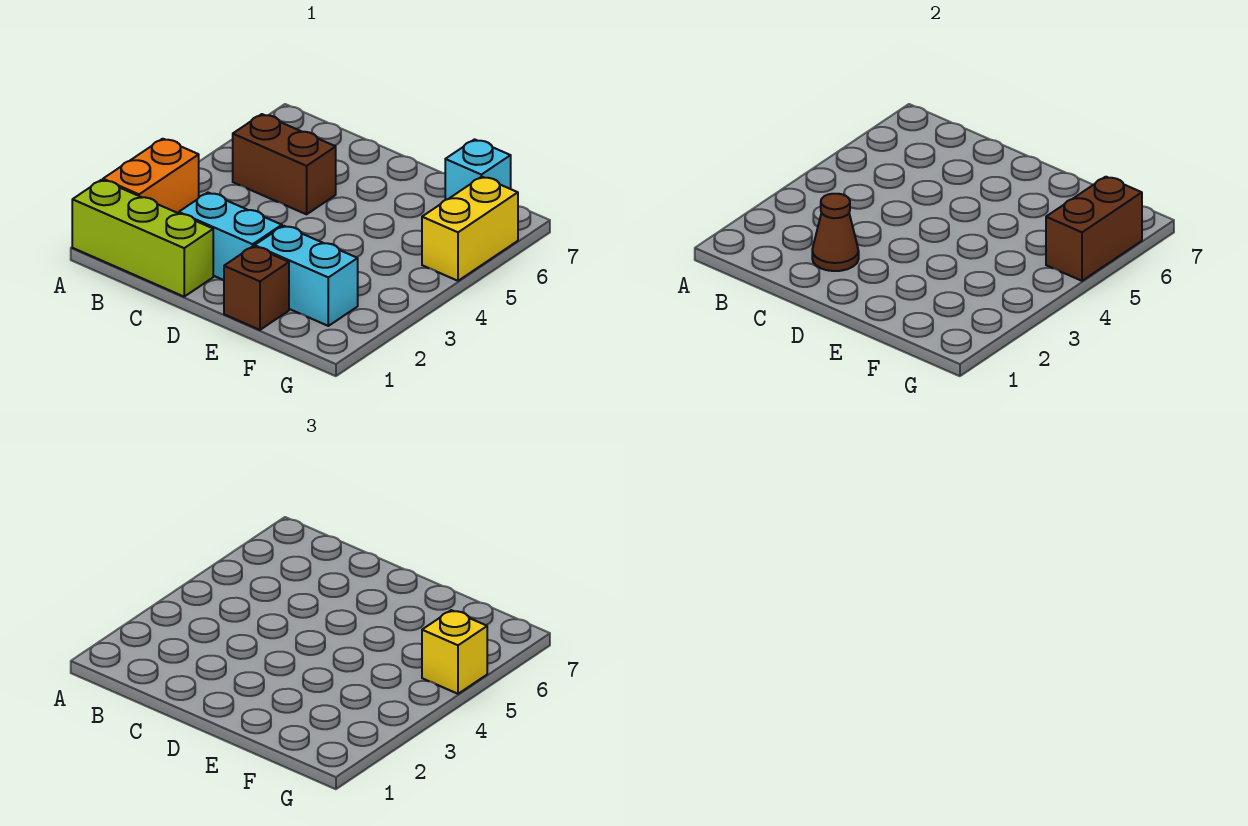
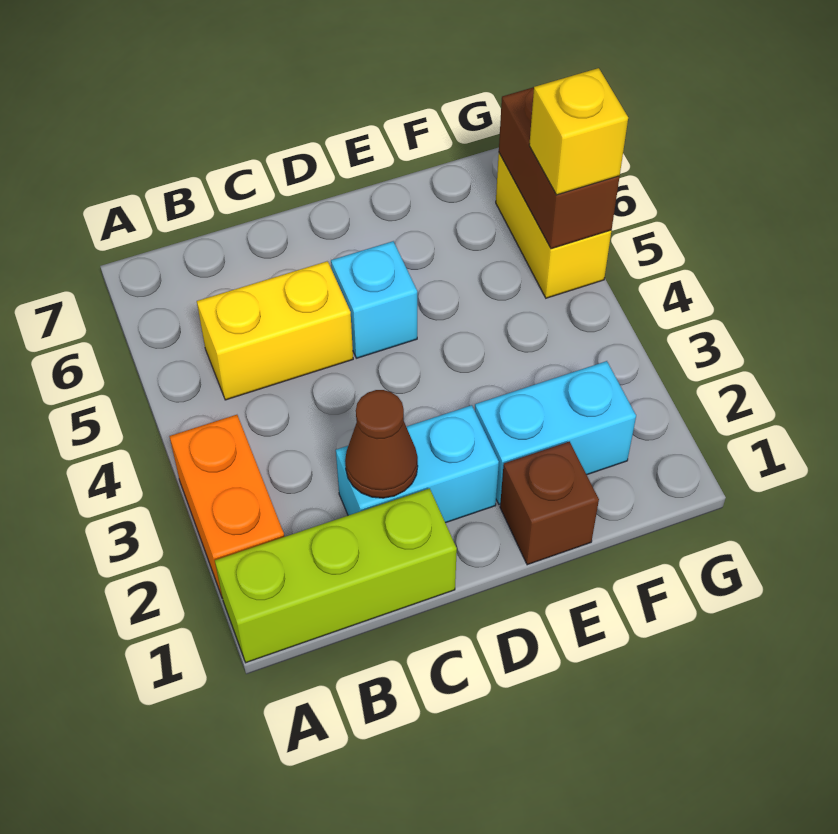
brown 1x2 brick [233,114,336,214] -> yellow 1x2 brick [197,261,353,400]
cyan 1x1 brick [445,139,511,200] -> cyan 1x1 brick moved to [331,241,417,358]

